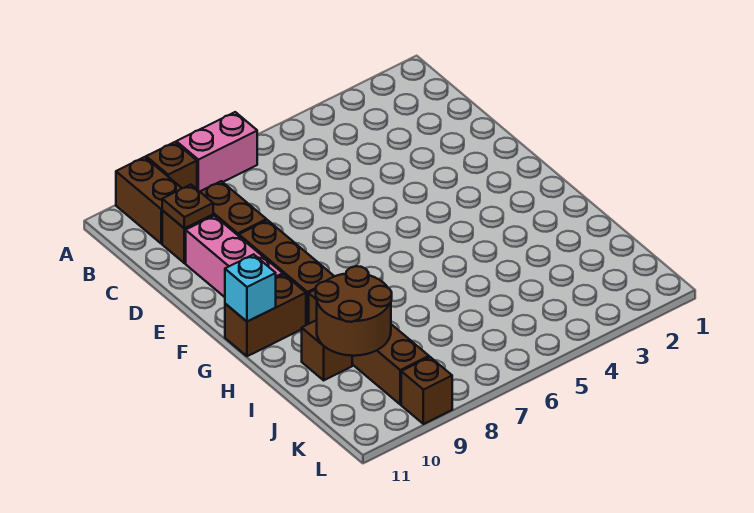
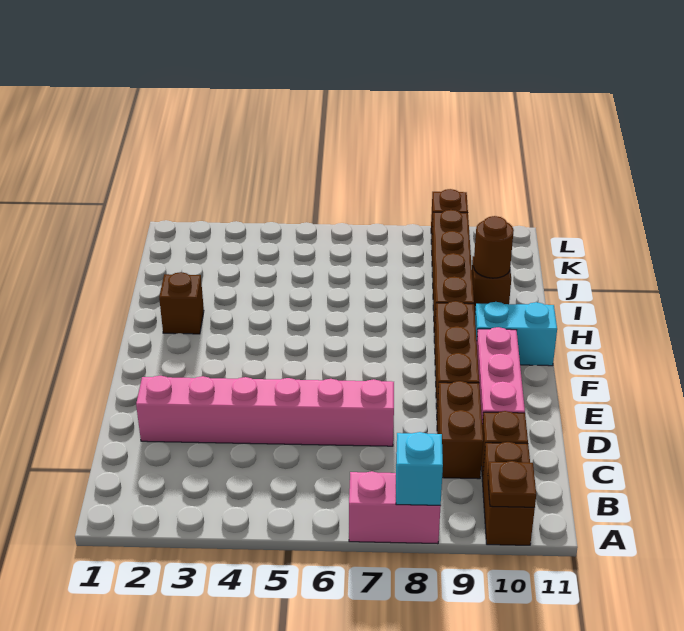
brown 1x1 brick [146,142,197,189] -> brown 1x1 brick moved to [159,272,204,334]
brown 1x1 plate [162,185,213,228] -> brown 1x1 plate moved to [488,461,536,508]
none -> pink 1x6 brick [136,376,394,446]
brown 1x2 brick [225,274,306,356] -> cyan 1x2 brick [475,302,557,366]
cyan 1x1 brick [225,254,276,322] -> cyan 1x1 brick moved to [396,432,443,505]
brown 2x2 round brick [316,266,392,356] -> brown 1x1 round brick [474,216,514,278]

